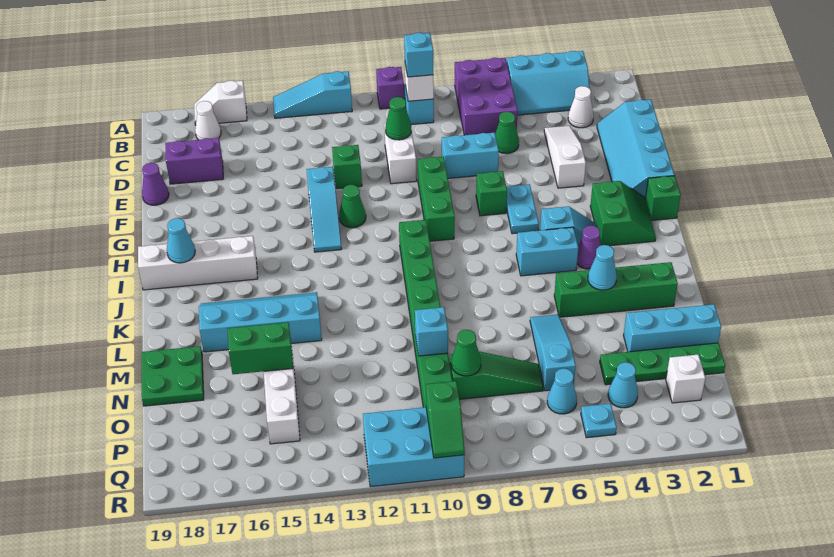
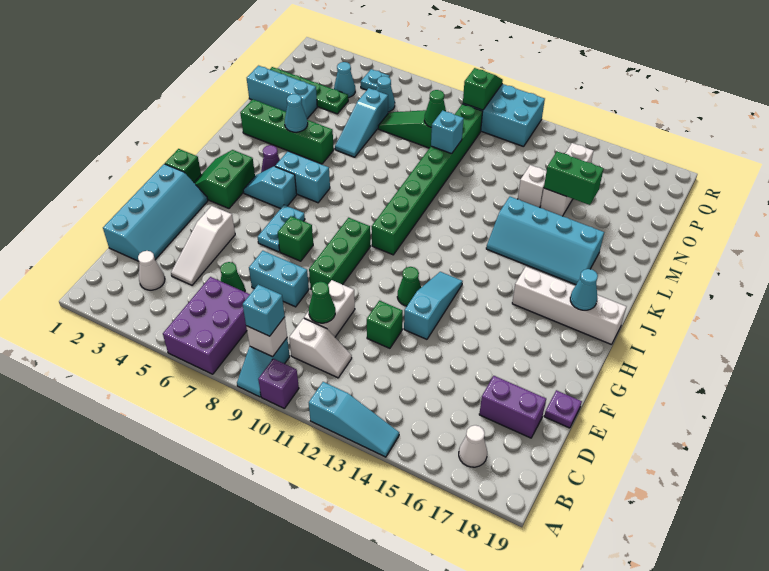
cyan 2x3 slope [507,51,590,115] -> none
white 1x2 slope [194,81,247,125] -> white 1x2 slope moved to [289,318,352,378]
purple 1x1 cone [142,163,169,205] -> purple 1x1 plate [544,390,582,428]
green 2x2 plate [142,346,204,406] -> none
white 1x1 brick [666,355,705,403] -> white 1x1 brick moved to [518,165,546,207]

